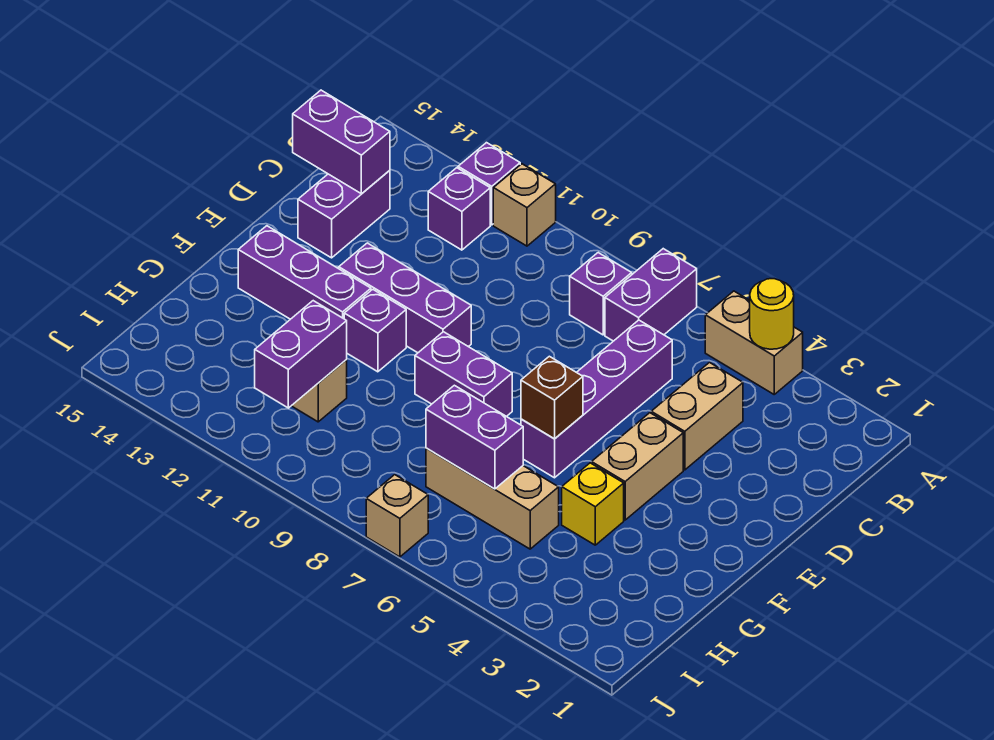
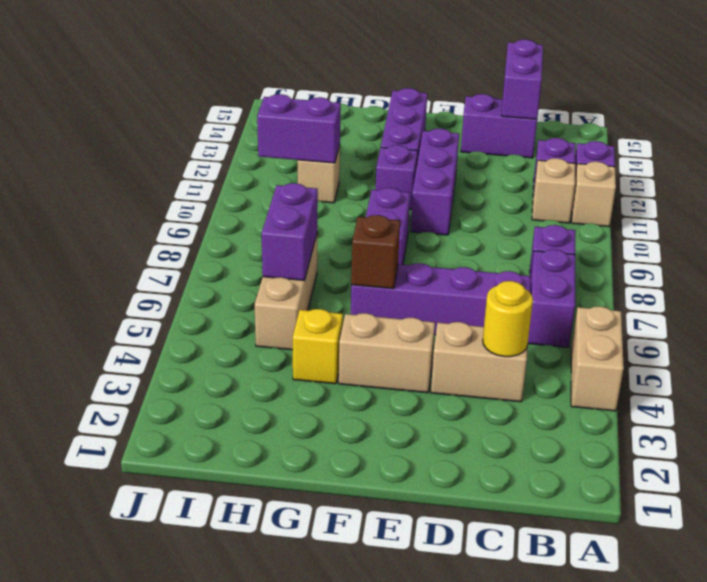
yellow 1x1 round brick [750,279,794,349] -> yellow 1x1 round brick moved to [483,281,533,357]
purple 1x2 brick [605,249,697,341] -> purple 1x2 brick turned to [528,249,575,347]
tan 1x1 brick [366,475,428,557] -> tan 1x1 brick moved to [532,158,575,223]

